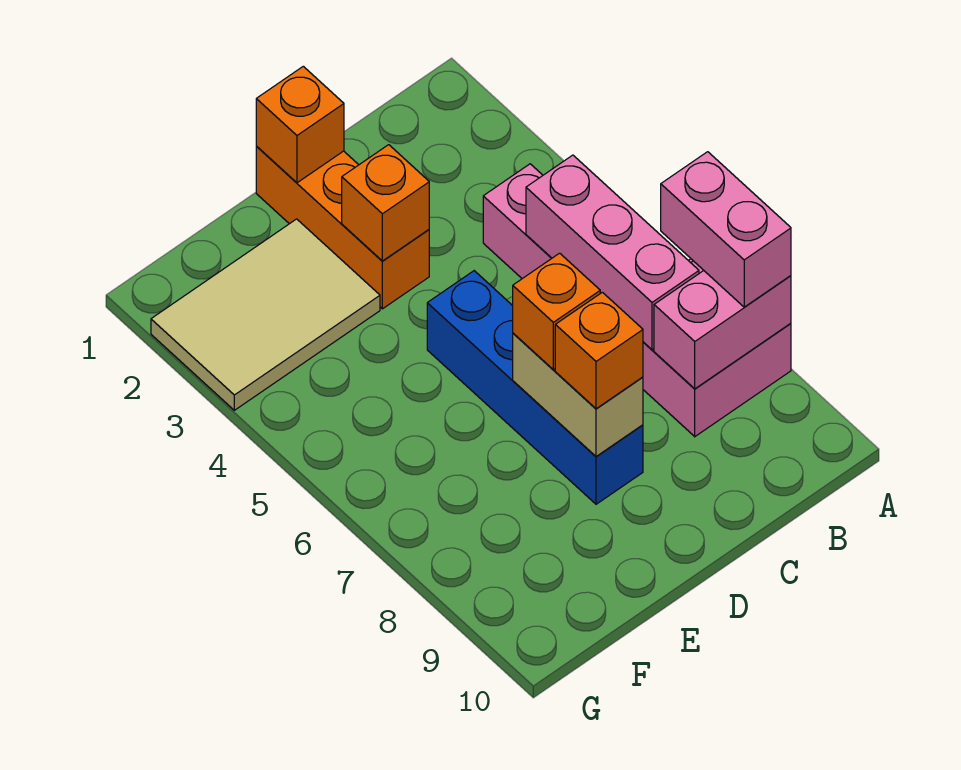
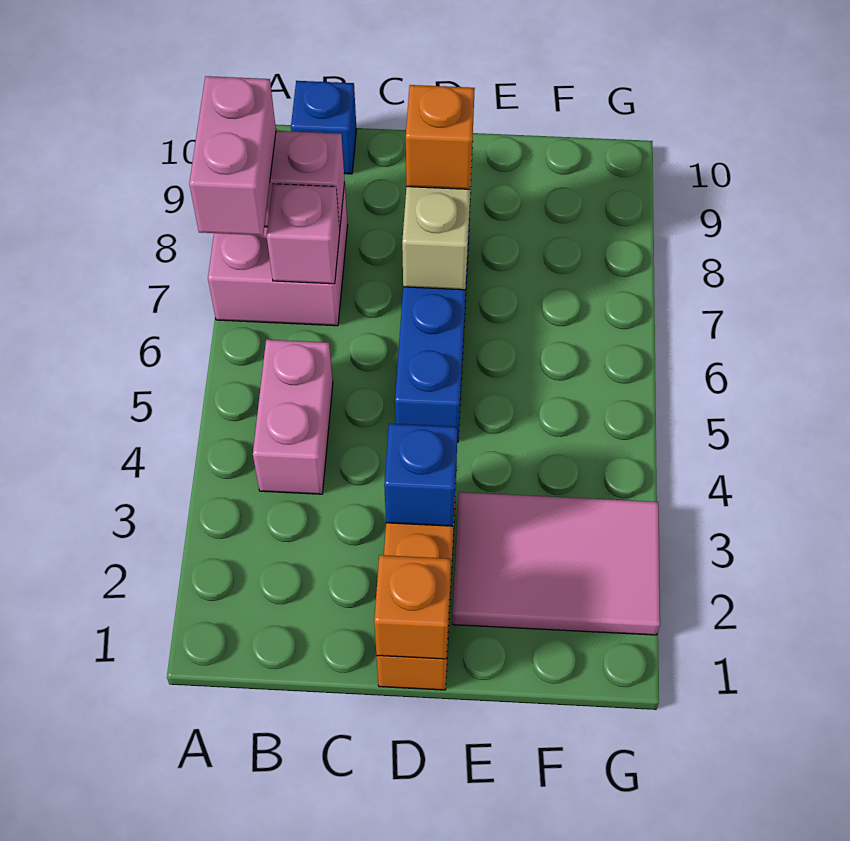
pink 1x3 brick [526,155,699,350] -> pink 1x1 brick [267,184,340,284]
none -> blue 1x1 brick [291,81,356,174]
orange 1x1 brick [342,145,429,261] -> blue 1x1 brick [384,423,458,526]
orange 1x1 brick [513,253,600,370] -> none
tan 2x3 tile [151,219,380,410] -> pink 2x3 tile [452,492,660,635]

